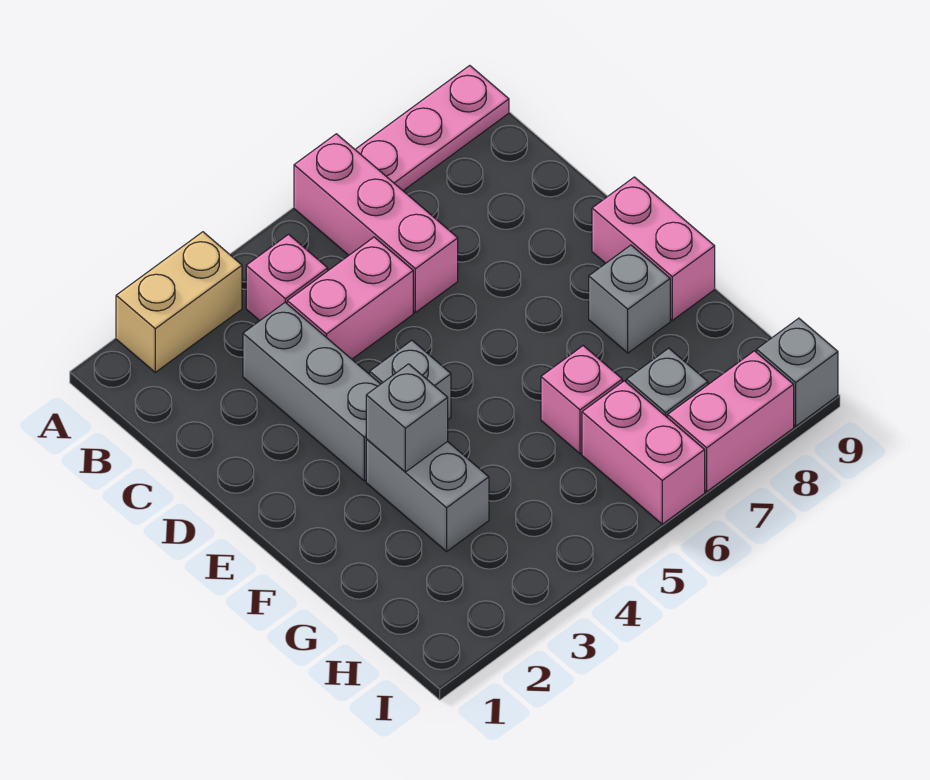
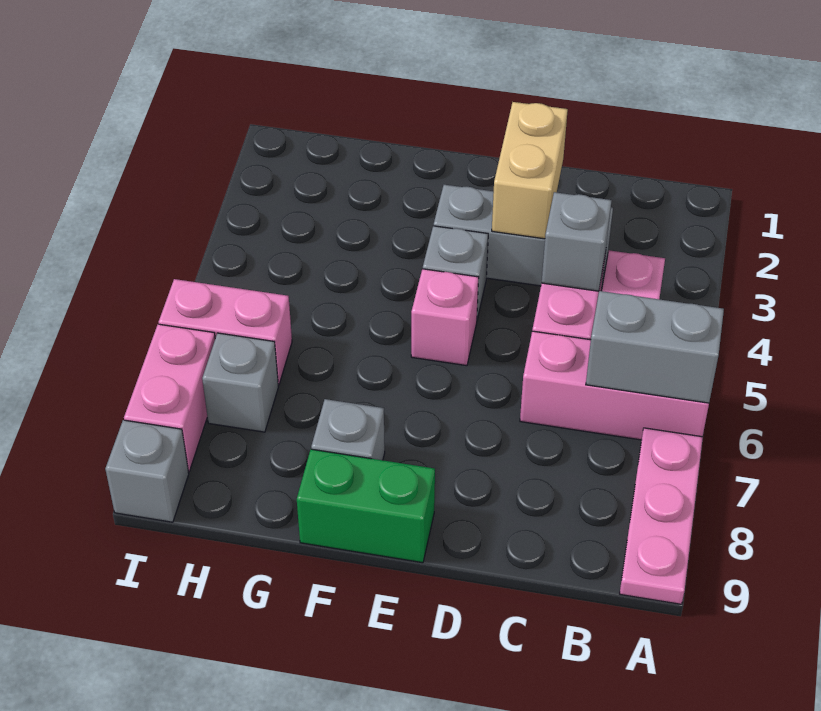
tan 1x2 brick [116,232,242,372] -> tan 1x2 brick moved to [492,102,568,239]
pink 1x2 brick [592,177,715,320] -> green 1x2 brick [297,449,435,563]
grey 1x2 brick [366,439,489,551] -> grey 1x2 brick moved to [586,291,724,403]
grey 1x1 brick [366,364,448,472] -> grey 1x1 brick moved to [542,192,612,291]
pink 1x1 brick [541,346,622,454] -> pink 1x1 brick moved to [411,269,479,366]

